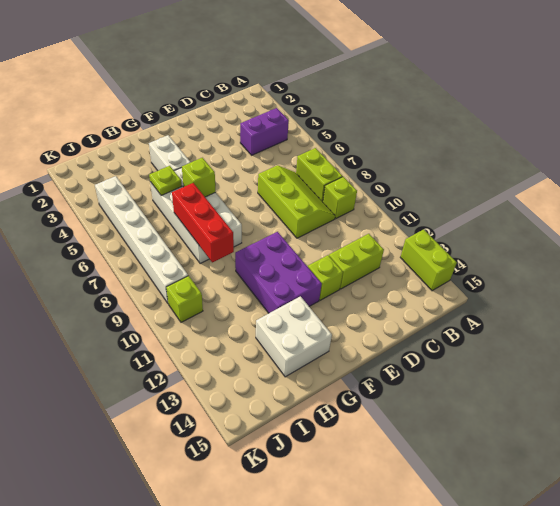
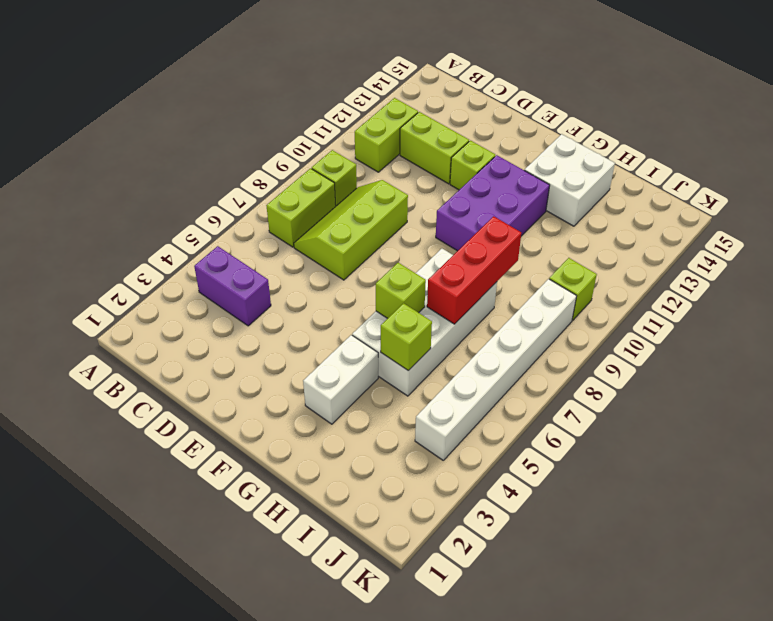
lime 1x2 brick [400,229,457,291] -> lime 1x2 brick moved to [355,98,418,172]
lime 1x1 plate [149,166,182,196] -> lime 1x1 brick [381,303,432,371]

